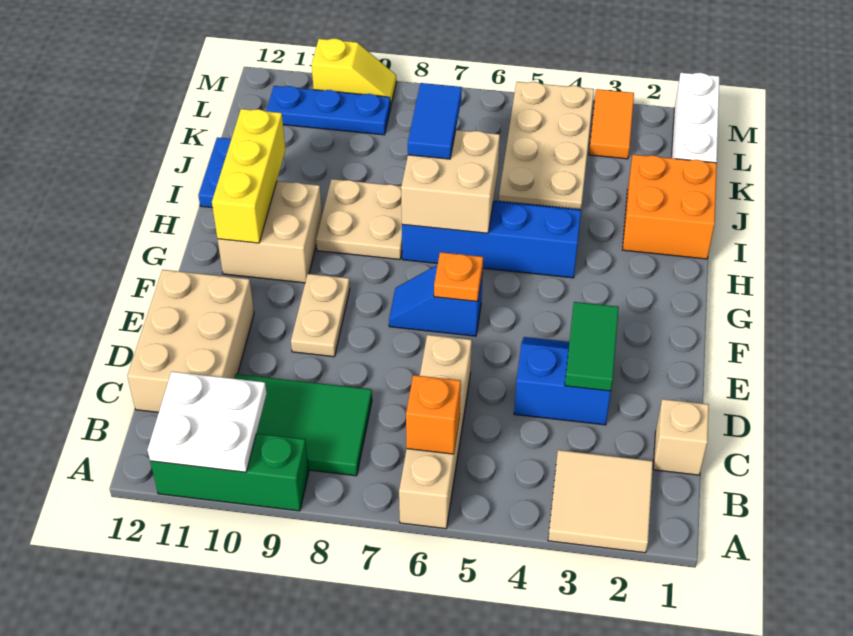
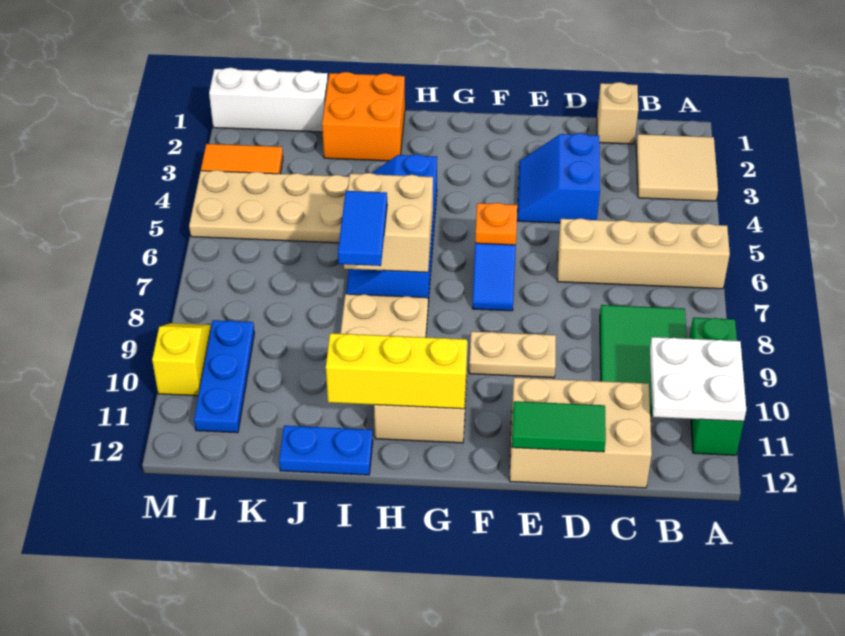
orange 1x1 brick [406,375,461,454] -> none
green 1x2 tile [565,302,619,391] -> green 1x2 tile moved to [512,401,606,452]
blue 1x2 tile [408,83,462,159] -> blue 1x2 tile turned to [338,191,387,266]

